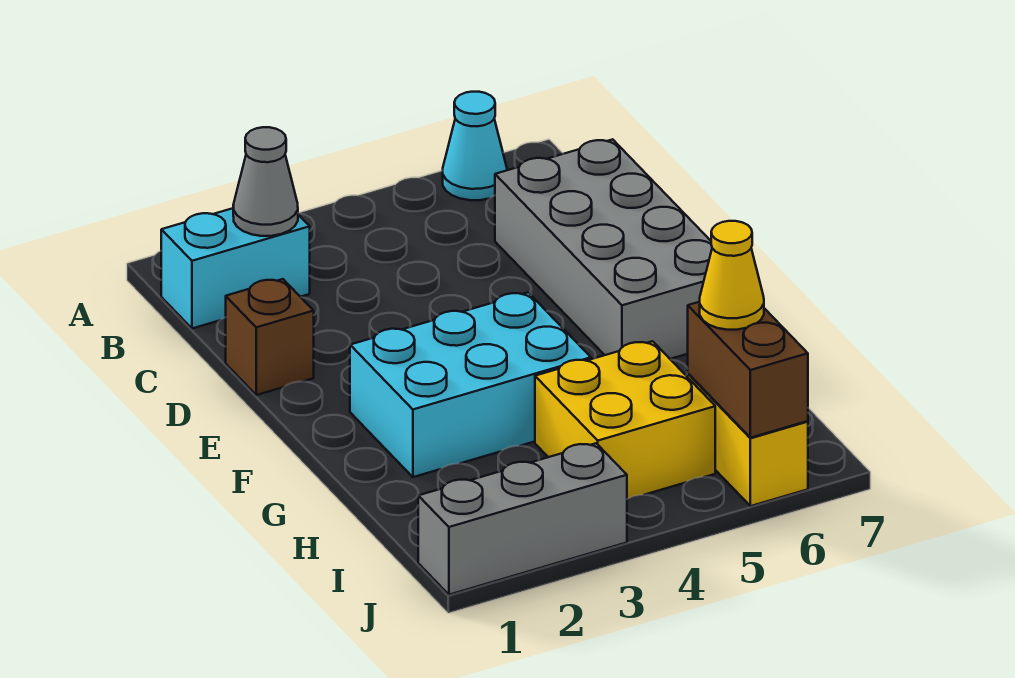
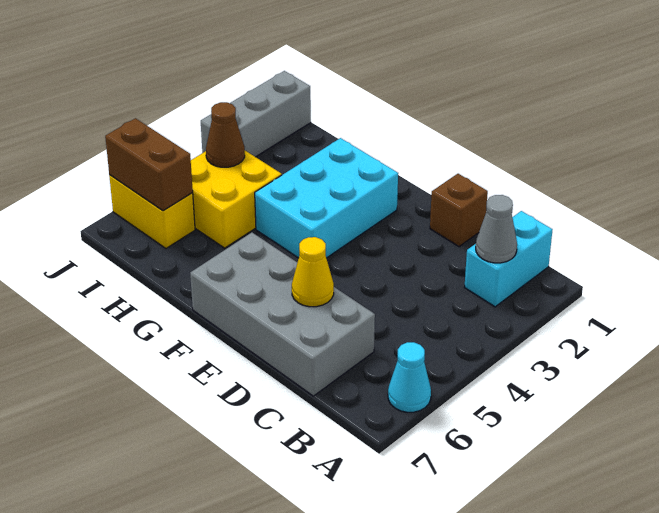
none -> brown 1x1 cone [206,102,245,167]
yellow 1x1 cone [700,221,764,330] -> yellow 1x1 cone moved to [292,237,334,307]

